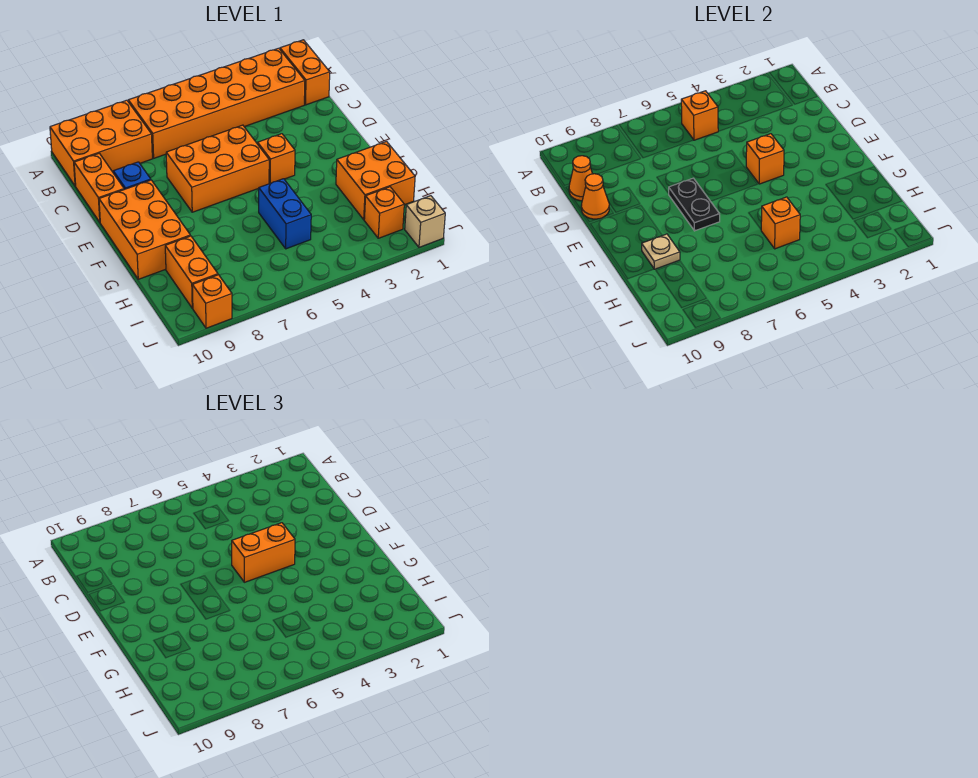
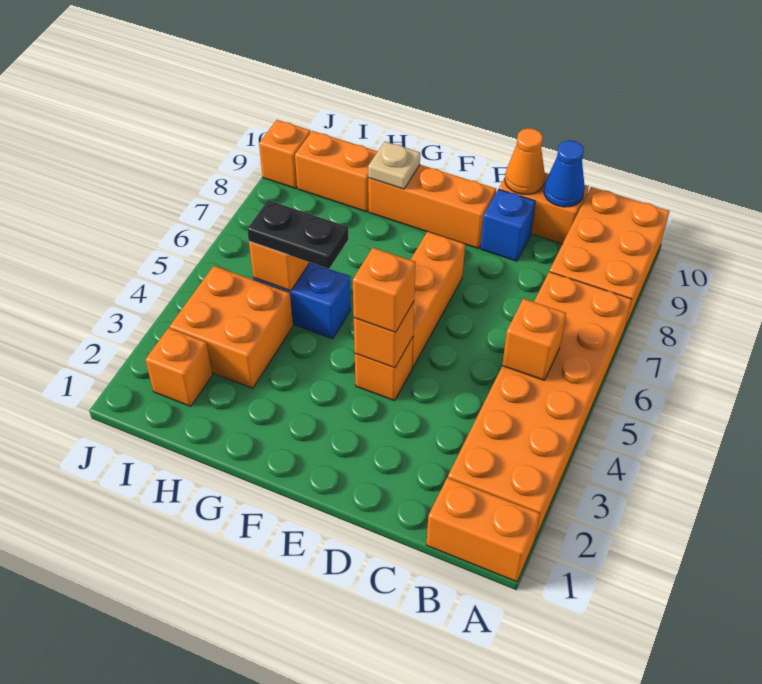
orange 1x1 cone [569,156,592,201] -> blue 1x1 cone [544,140,585,207]
orange 2x3 brick [166,125,269,212] -> orange 1x3 brick [411,232,465,368]
orange 1x2 brick [232,523,295,582] -> orange 1x1 brick [353,248,416,332]
black 1x2 plate [669,178,720,231] -> black 1x2 plate moved to [247,200,349,269]
orange 2x3 brick [99,180,190,279] -> orange 1x3 brick [368,165,496,249]
orange 2x2 brick [336,141,415,220] -> orange 2x2 brick moved to [170,266,293,388]
tan 1x1 brick [405,196,445,247] -> none

